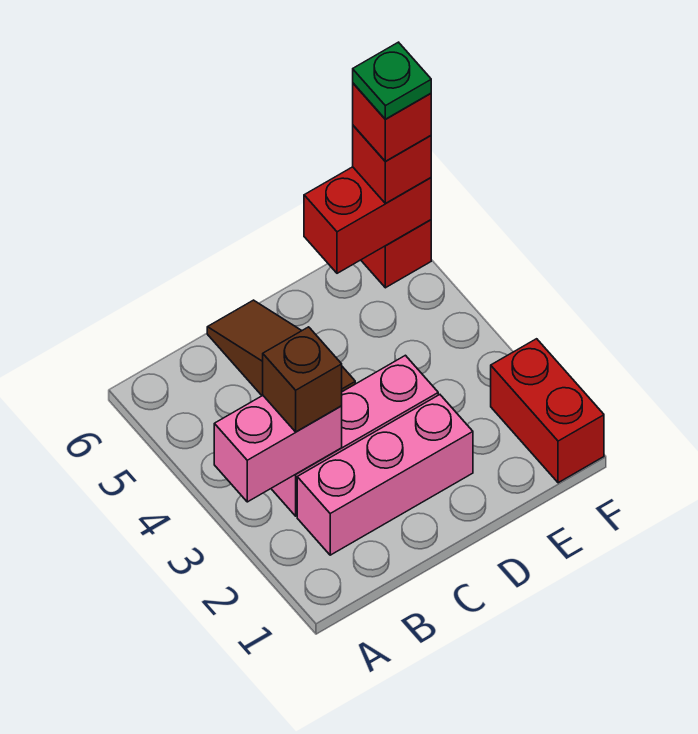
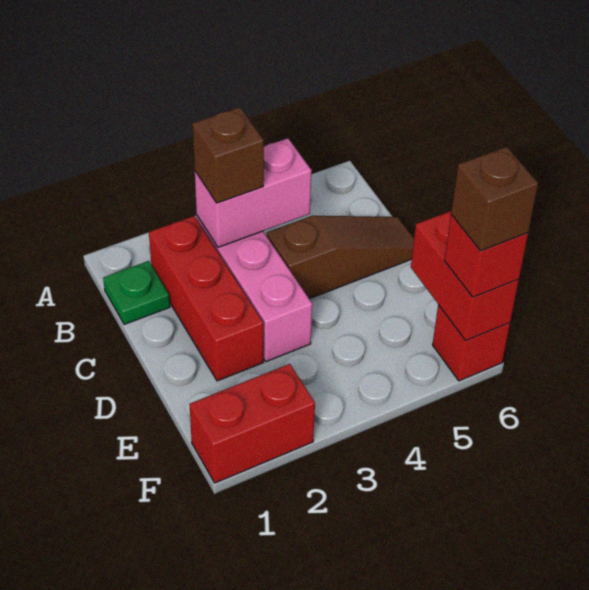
pink 1x2 brick [214,396,342,502] -> pink 1x2 brick turned to [195,138,312,247]
pink 1x3 brick [297,395,473,555] -> red 1x3 brick [149,216,263,381]
red 1x1 brick [353,83,431,161] -> brown 1x1 brick [451,147,538,251]
green 1x1 plate [353,42,431,119] -> green 1x1 plate moved to [103,261,170,325]

